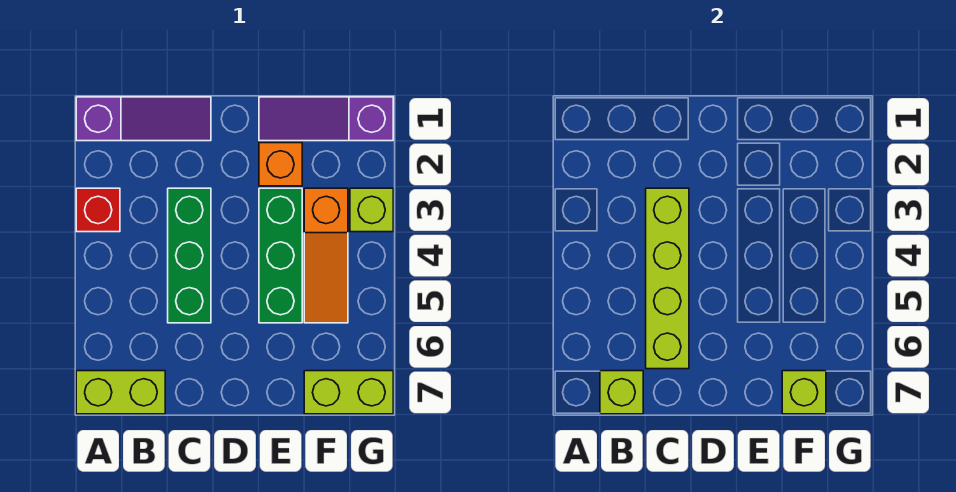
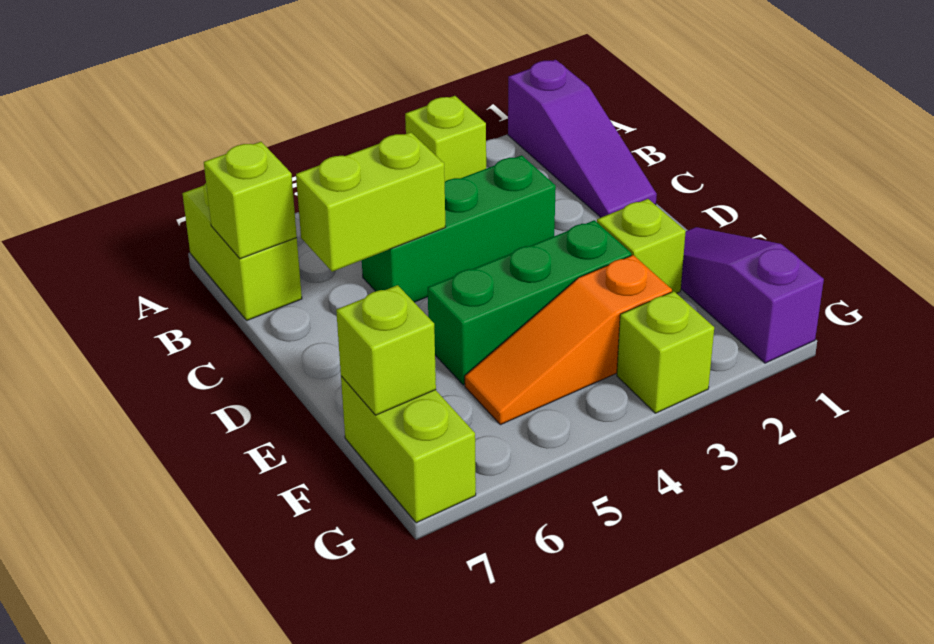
red 1x1 brick [76,188,120,232] -> lime 1x1 brick [405,96,486,181]
lime 1x4 brick [646,188,689,369] -> lime 1x2 brick [296,132,445,272]
orange 1x1 brick [259,143,302,186] -> lime 1x1 brick [597,199,686,293]

